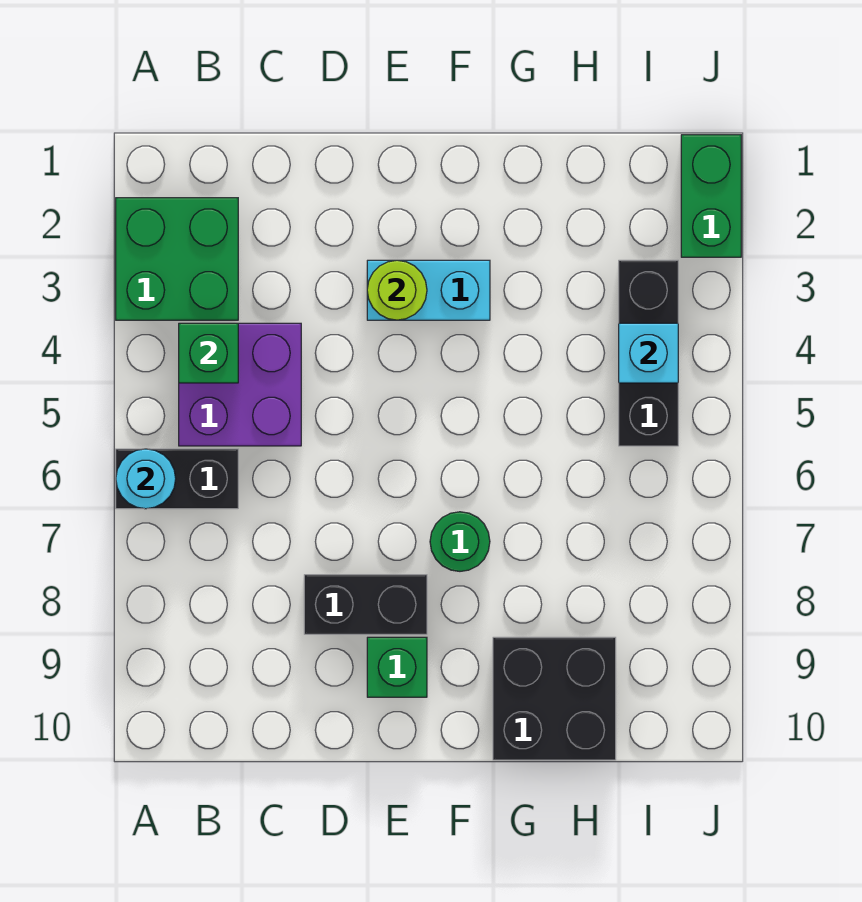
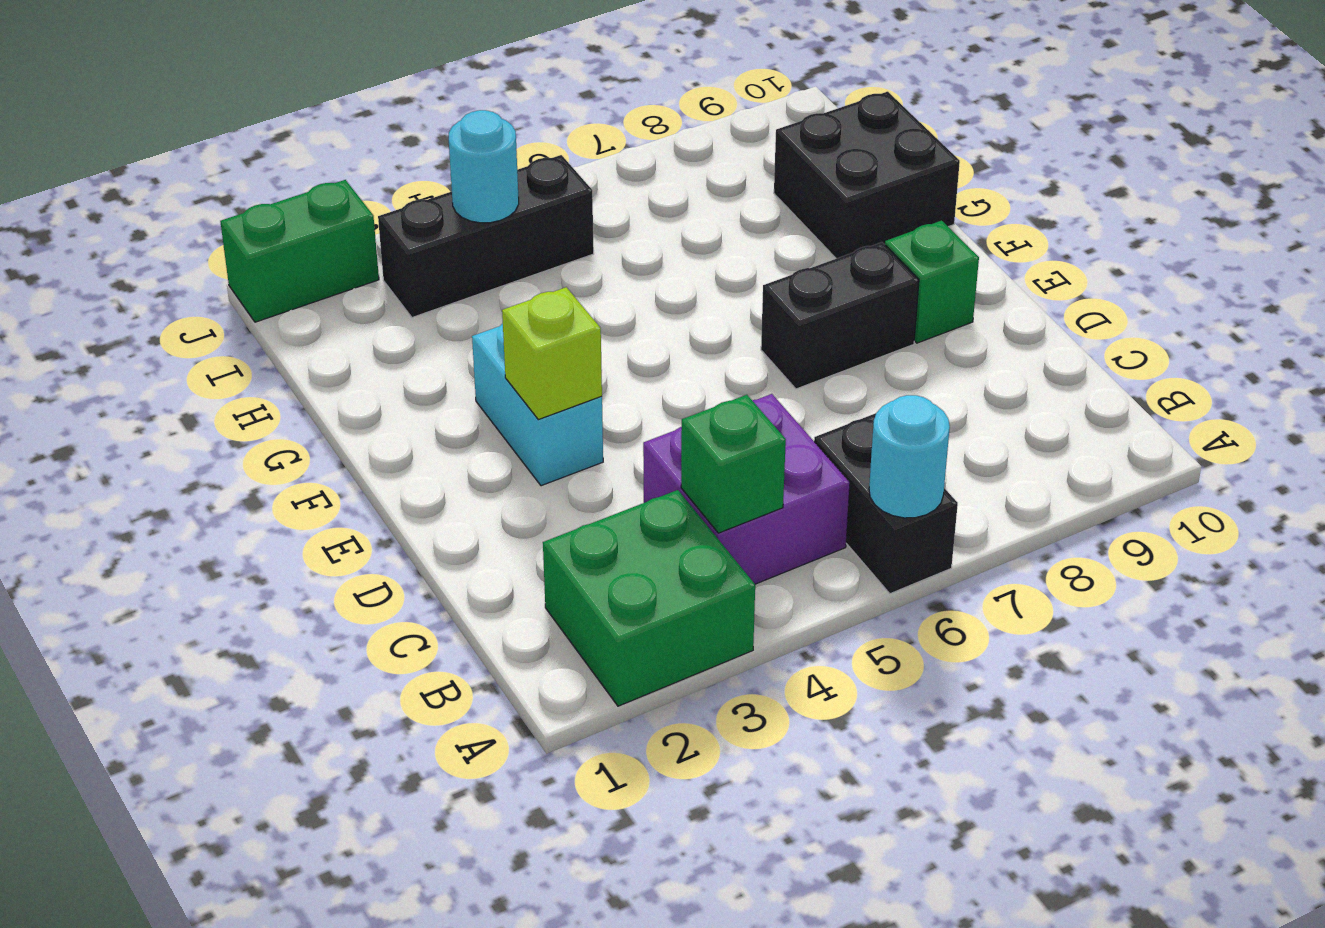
black 1x2 brick [304,575,427,634] -> black 1x2 brick turned to [761,242,919,389]
lime 1x1 round brick [367,260,427,320] -> lime 1x1 brick [502,287,602,420]
green 1x1 round brick [430,512,490,571] -> none
cyan 1x1 brick [619,323,678,383] -> cyan 1x1 round brick [449,110,519,223]

